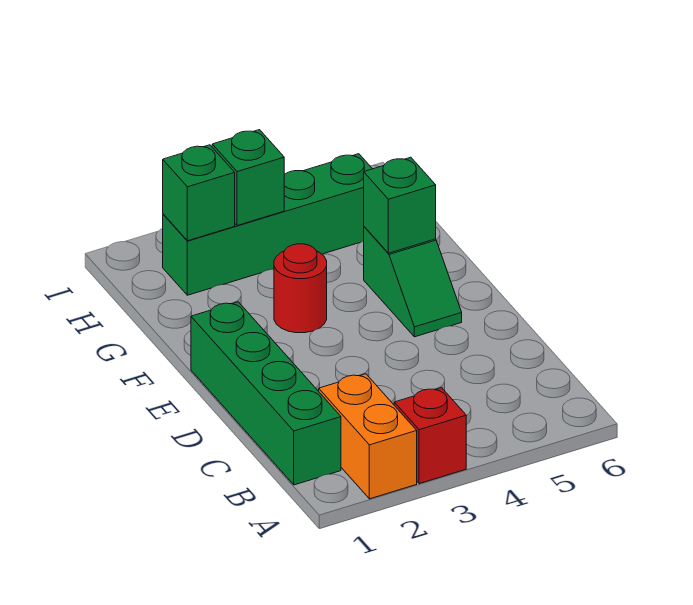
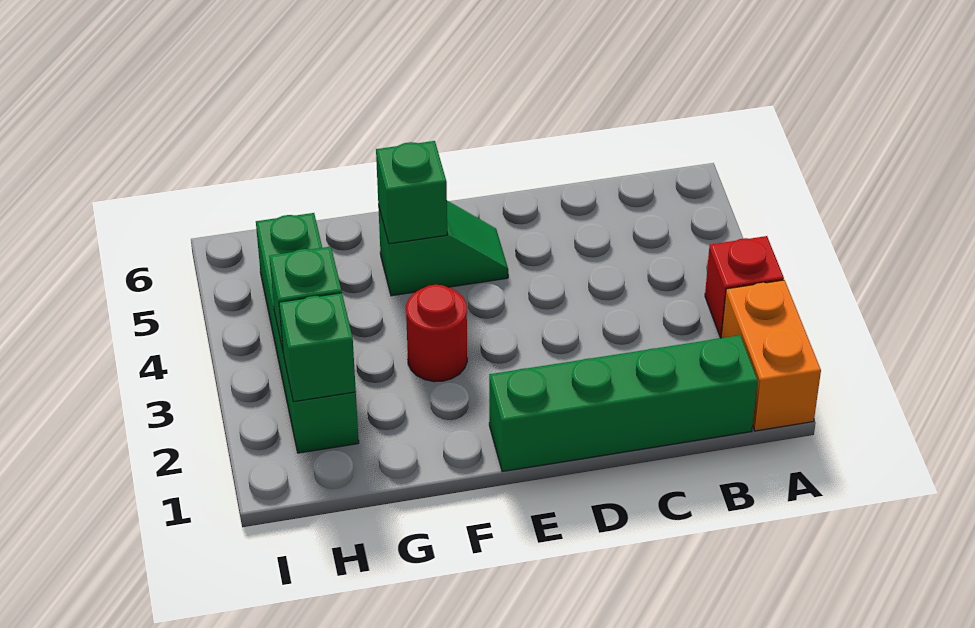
orange 1x2 brick [319,374,417,499] -> orange 1x2 brick turned to [722,280,821,431]

